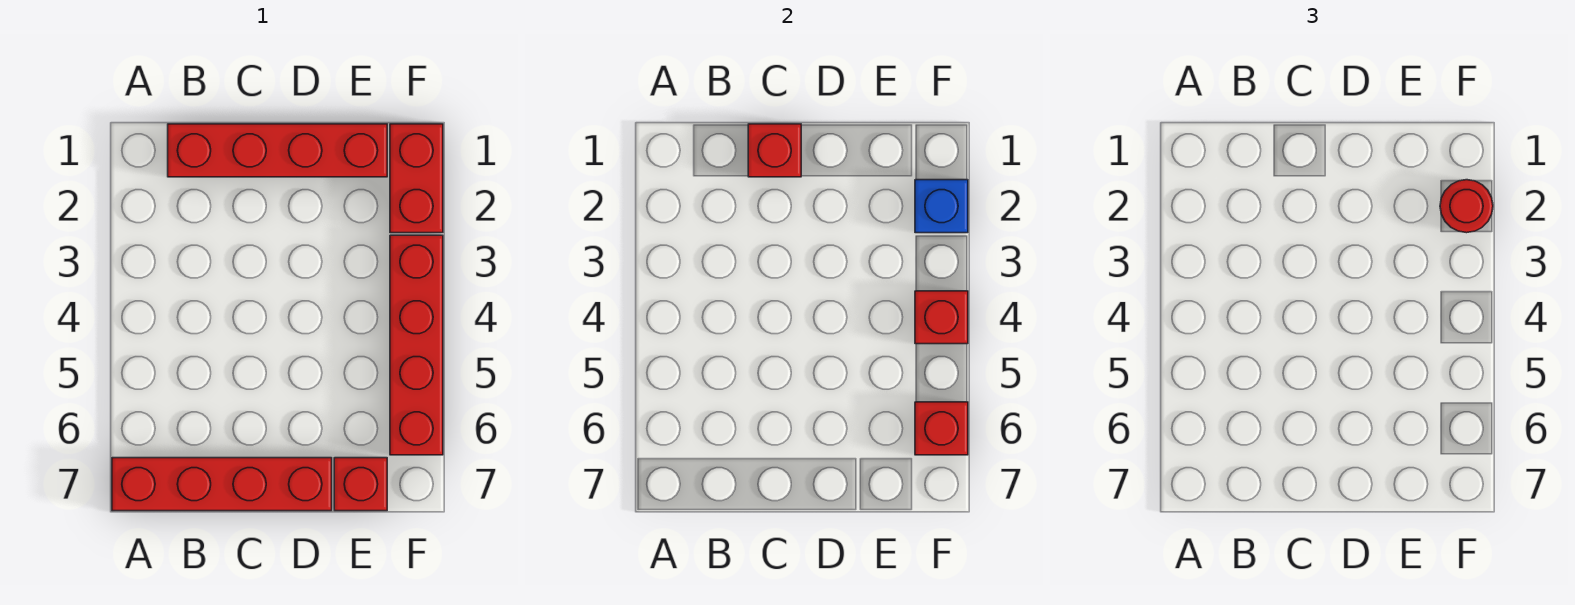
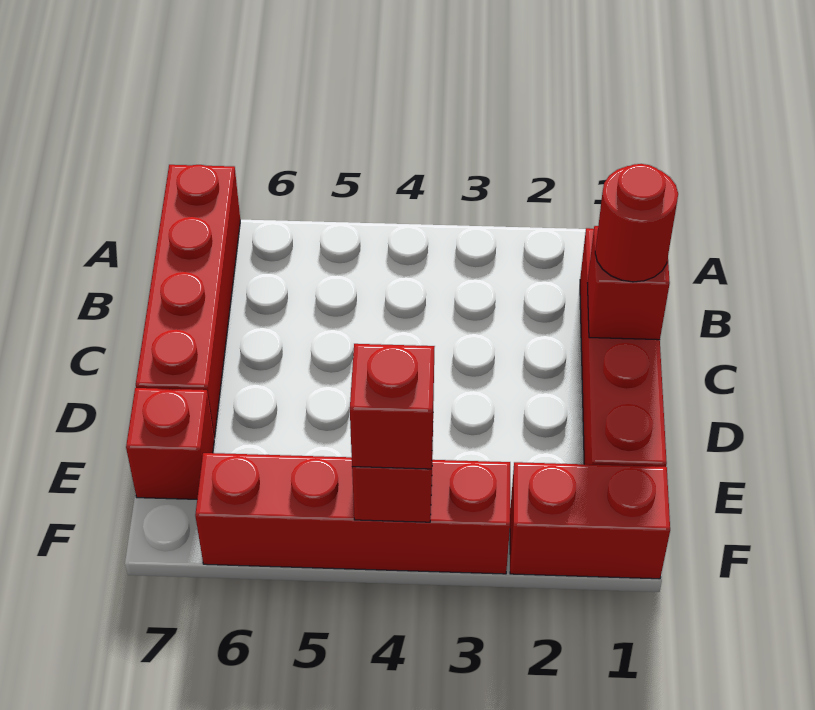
blue 1x1 brick [915,180,968,233] -> none
red 1x1 round brick [1440,180,1493,233] -> red 1x1 round brick moved to [595,164,678,282]
red 1x1 brick [915,402,968,455] -> red 1x1 brick moved to [350,344,435,469]

